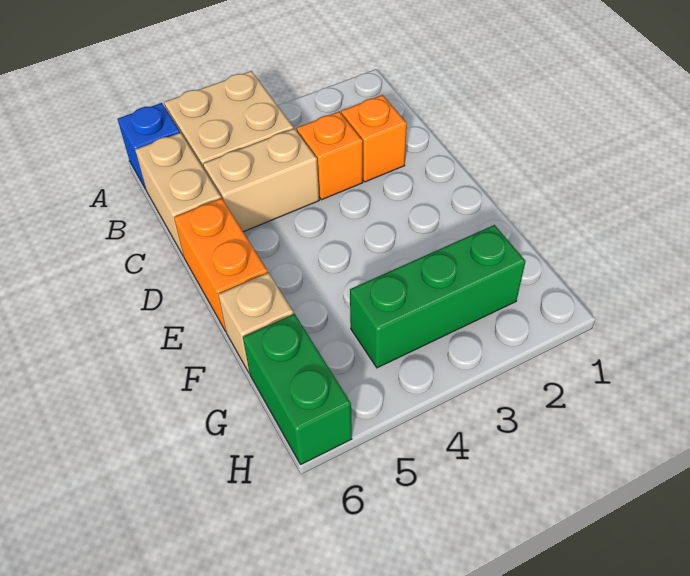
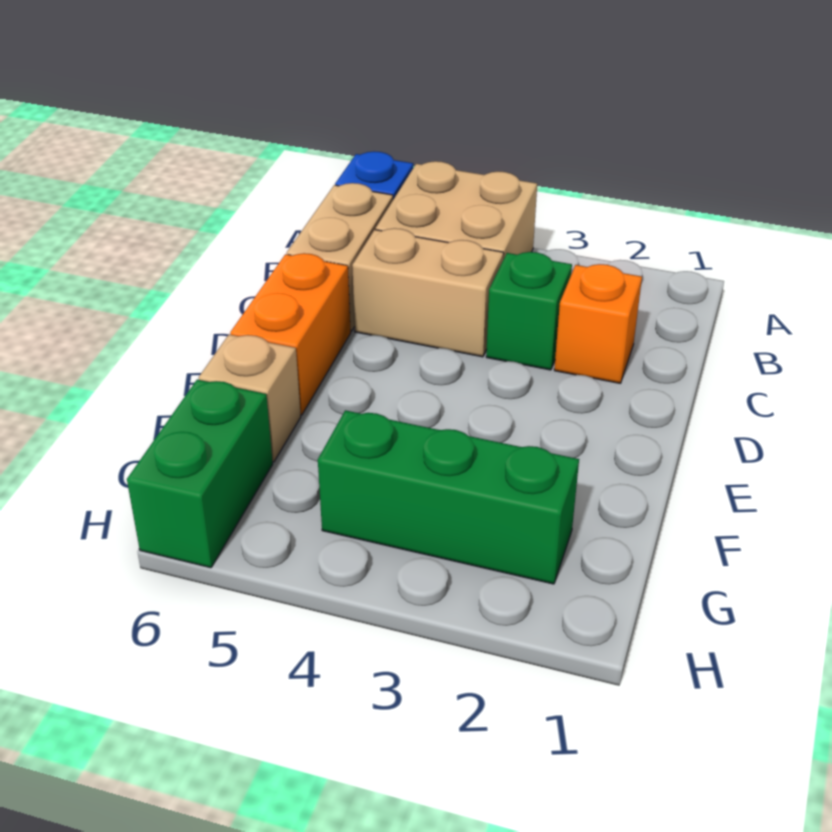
orange 1x1 brick [297,112,363,200] -> green 1x1 brick [486,252,572,370]

